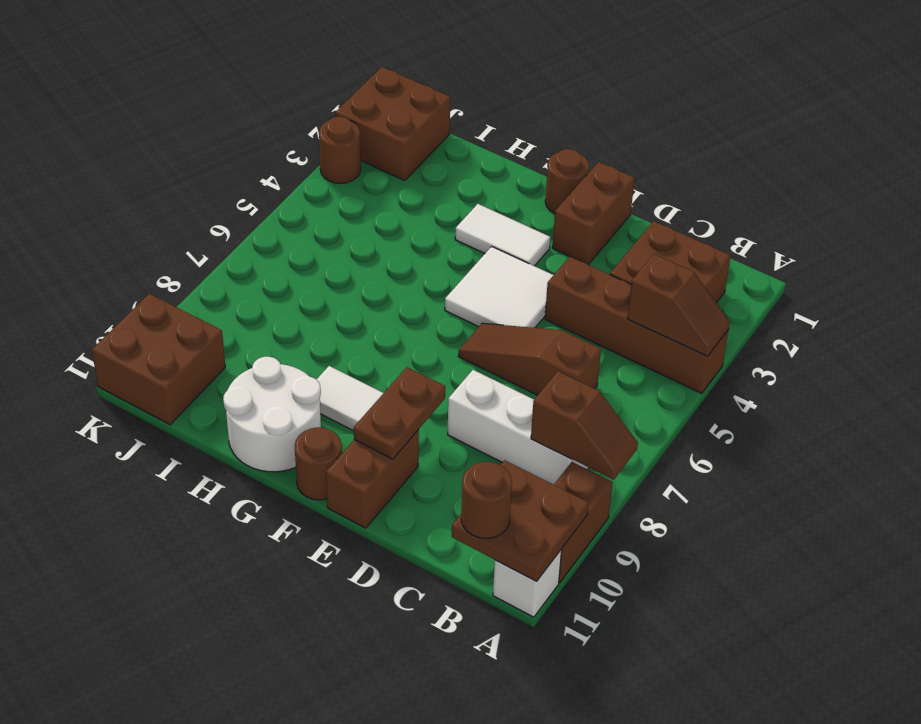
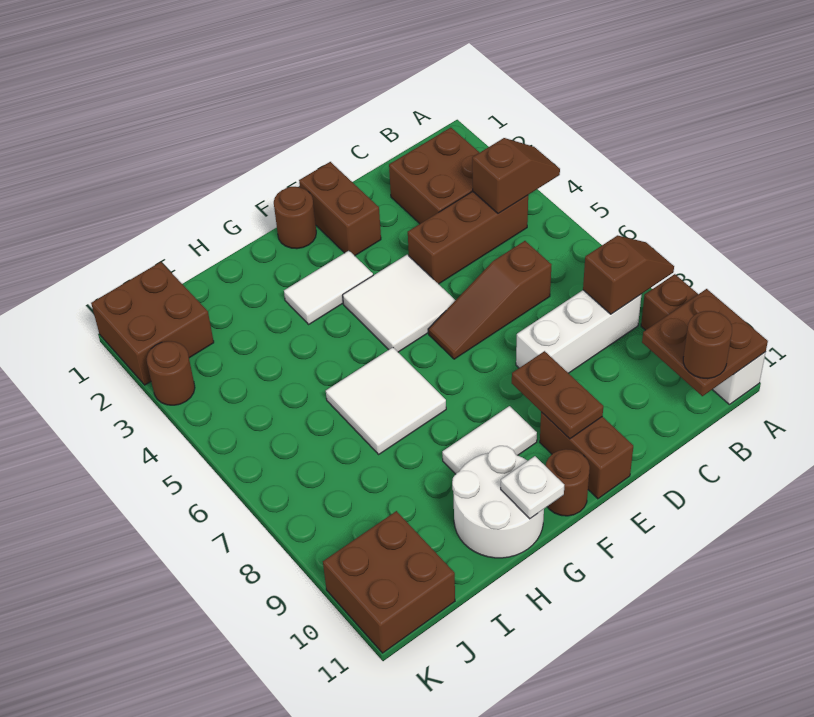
brown 1x4 brick [545,257,729,393] -> brown 1x3 brick [408,191,528,284]
none -> white 2x2 tile [326,347,446,454]
none -> white 1x1 plate [501,456,564,519]

